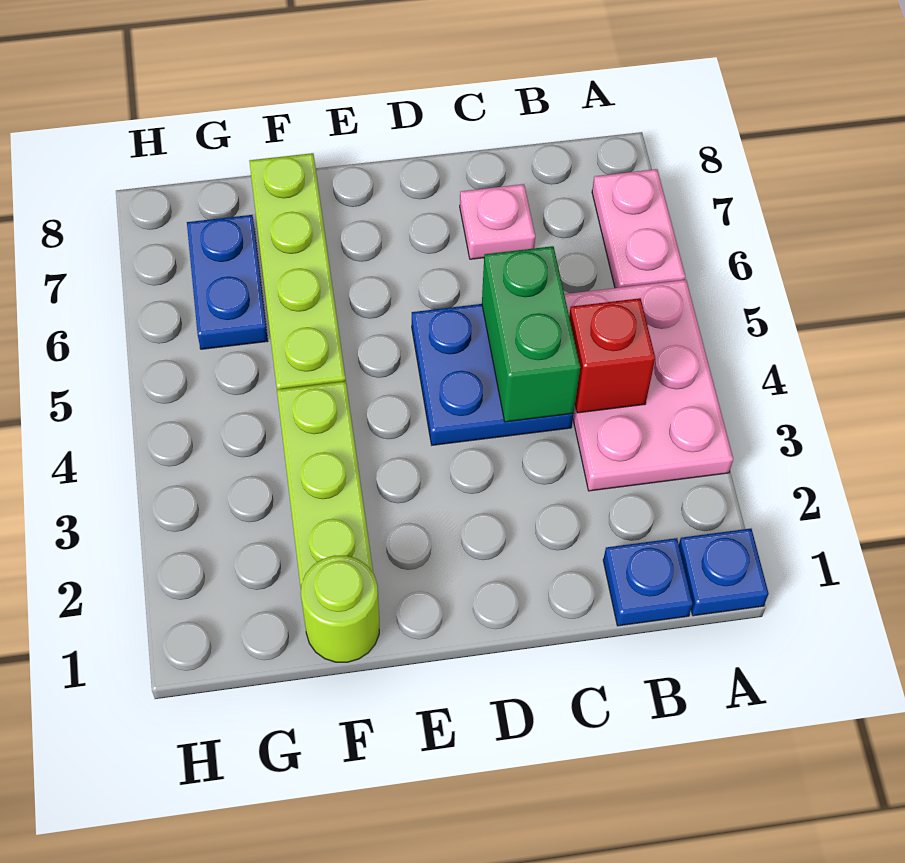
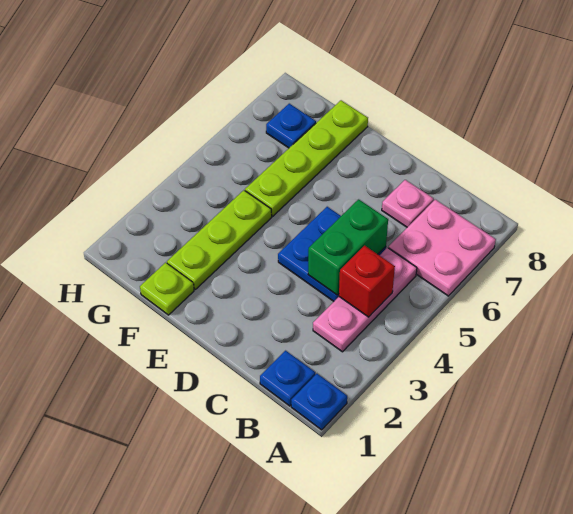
pink 2x3 plate [564,280,733,491] -> pink 1x3 plate [313,248,417,352]
pink 1x2 plate [592,169,686,288] -> pink 2x2 plate [389,199,496,296]
lime 1x1 round brick [301,556,379,662] -> lime 1x1 plate [140,262,194,315]
blue 1x2 plate [187,215,268,349] -> blue 1x1 plate [266,104,316,148]

